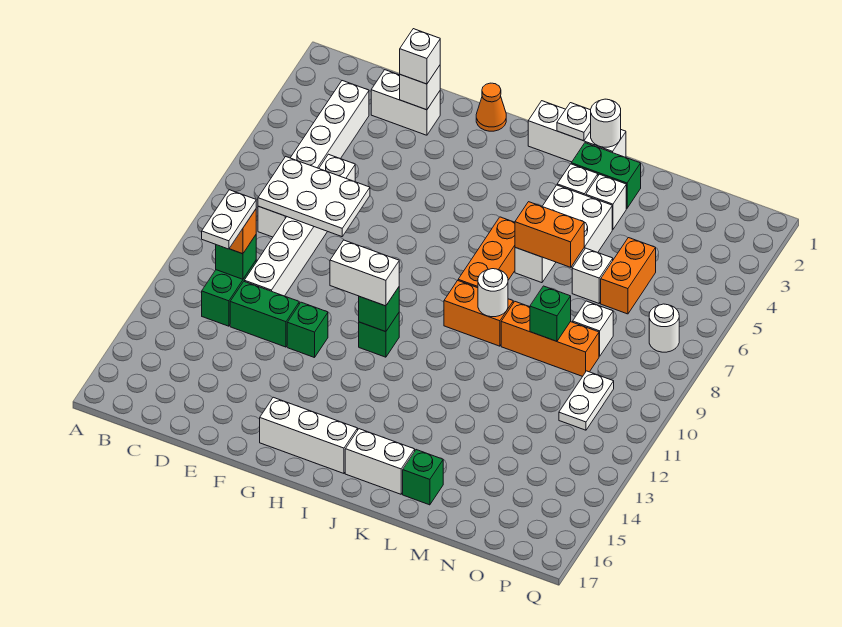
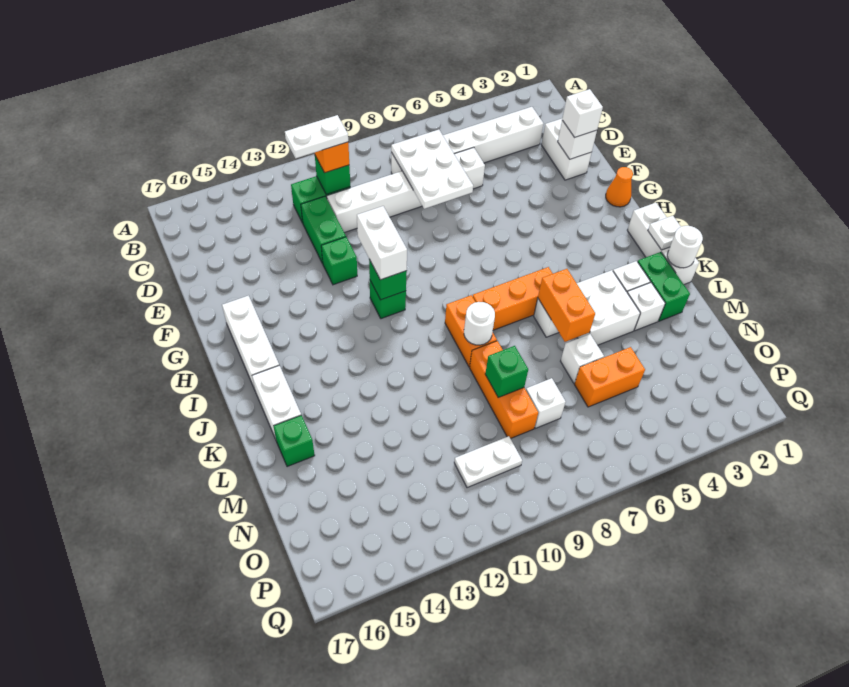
white 1x1 round brick [649,304,679,352] -> none

